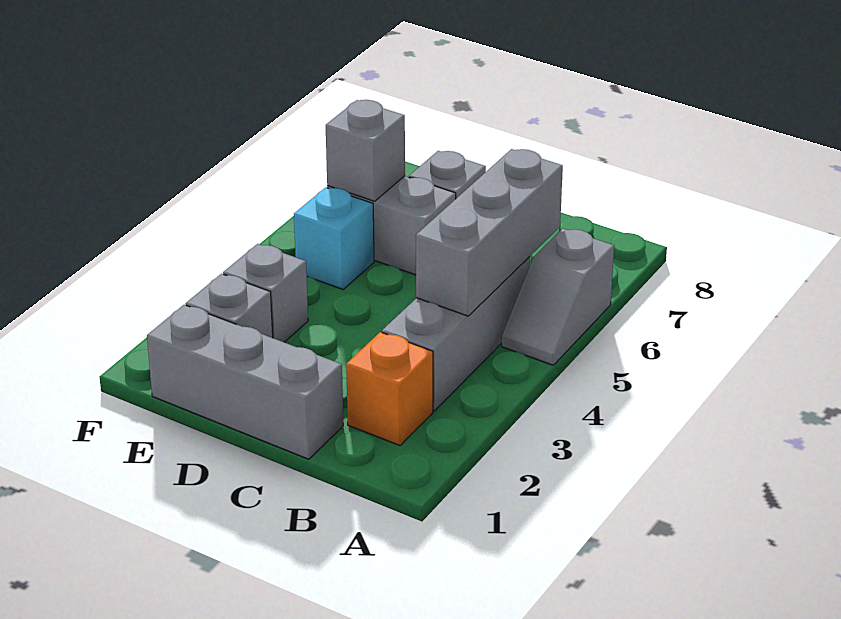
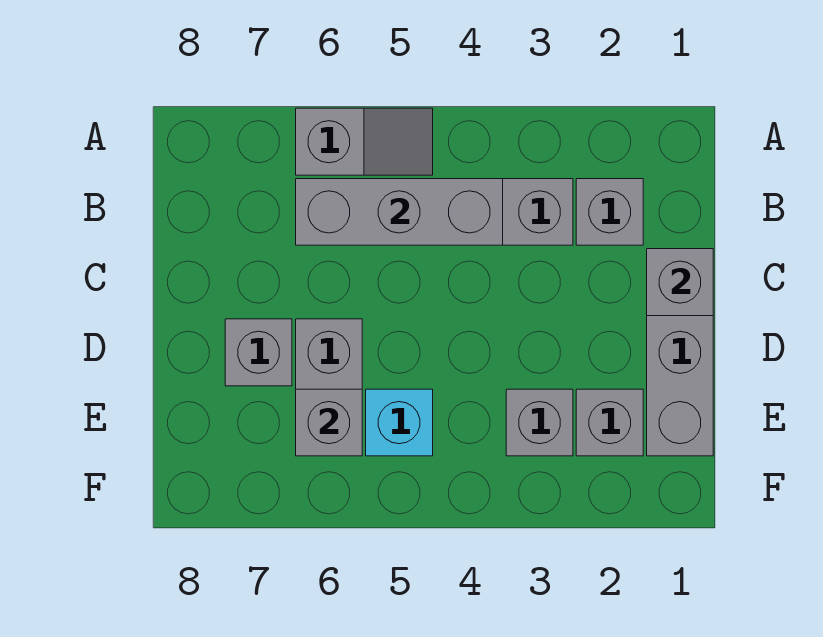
orange 1x1 brick [346,332,433,446] -> grey 1x1 brick [576,179,643,245]
none -> grey 1x1 brick [647,249,713,316]

